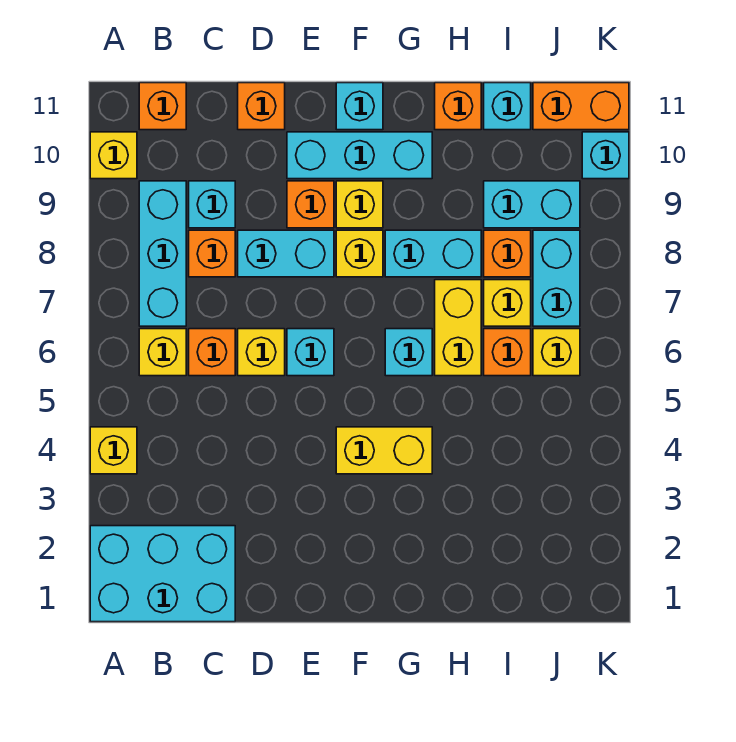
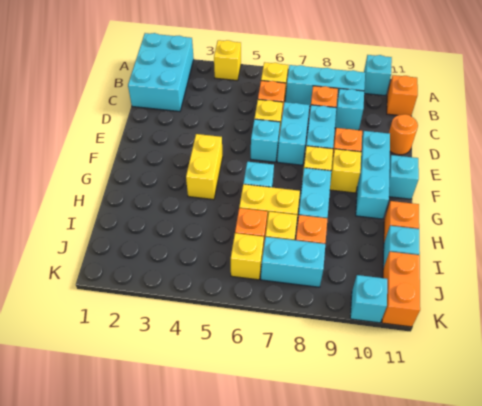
yellow 1x1 brick [90,132,137,179] -> cyan 1x1 brick [364,55,392,96]
orange 1x1 brick [238,83,285,130] -> orange 1x1 round brick [389,114,418,155]
cyan 1x2 brick [484,181,580,228] -> cyan 1x2 brick moved to [277,102,310,165]

